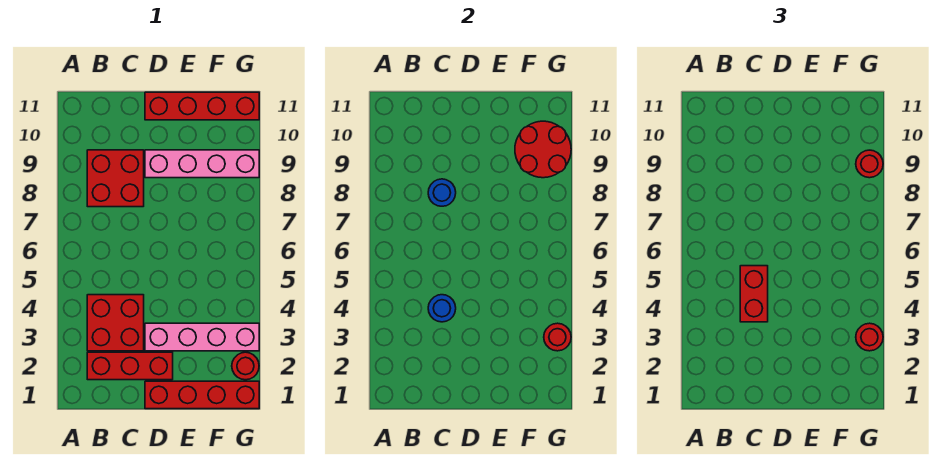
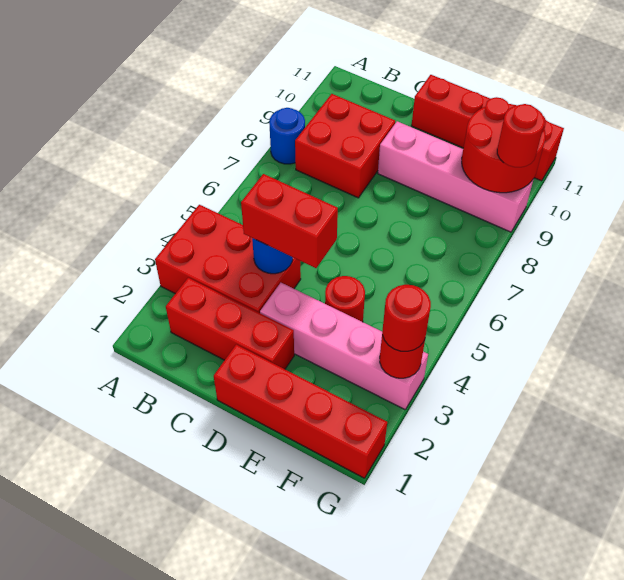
red 2x2 brick [87,295,144,351] -> red 2x3 brick [155,205,301,313]
red 1x2 brick [740,266,768,322] -> red 1x2 brick turned to [241,174,338,268]
blue 1x1 round brick [428,179,456,206] -> blue 1x1 round brick moved to [269,108,305,164]
red 1x1 round brick [232,352,259,380] -> red 1x1 round brick moved to [325,276,365,322]

